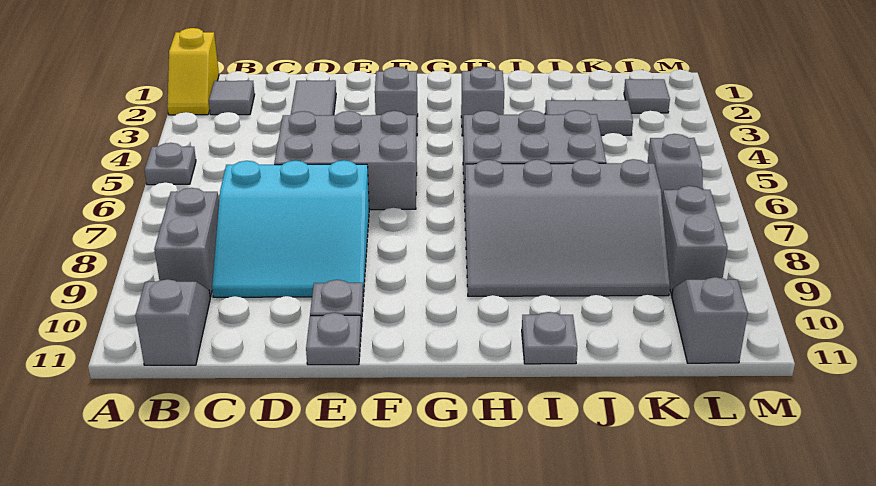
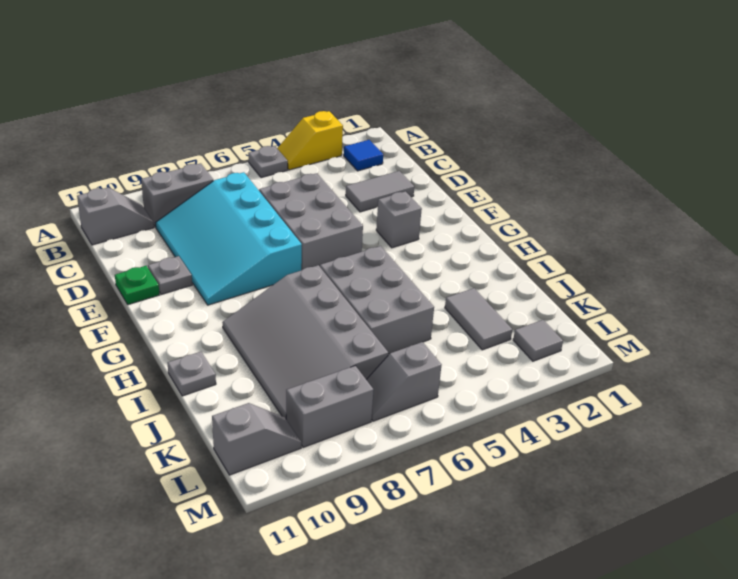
yellow 1x2 slope [167,28,219,115] -> yellow 1x2 slope moved to [277,111,343,170]
grey 1x1 tile [209,81,255,115] -> blue 1x1 tile [344,140,383,171]
cyan 3x3 slope [212,160,369,297] -> cyan 3x4 slope [156,172,302,305]
grey 1x1 plate [306,313,361,365] -> green 1x1 plate [115,266,159,305]
grey 1x1 brick [461,67,504,136] -> none

